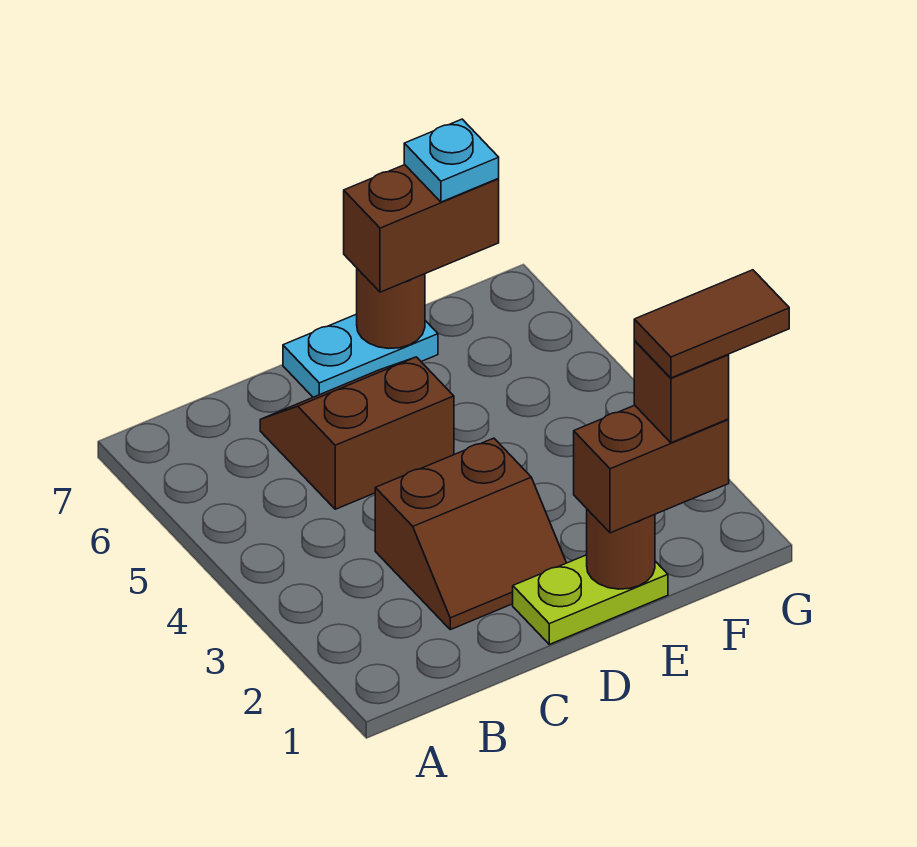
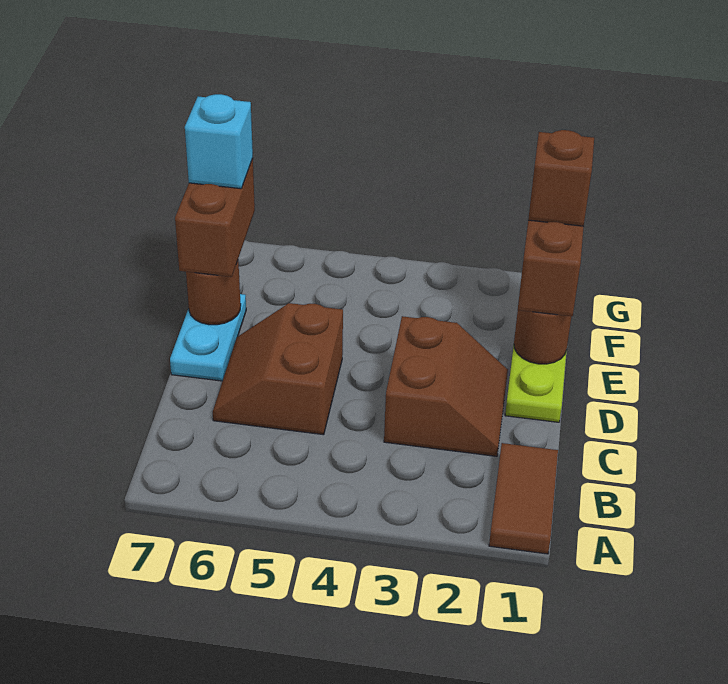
brown 1x2 tile [634,270,789,378] -> brown 1x2 tile moved to [489,443,558,554]
cyan 1x1 plate [404,119,499,202] -> cyan 1x1 brick [185,94,253,189]

